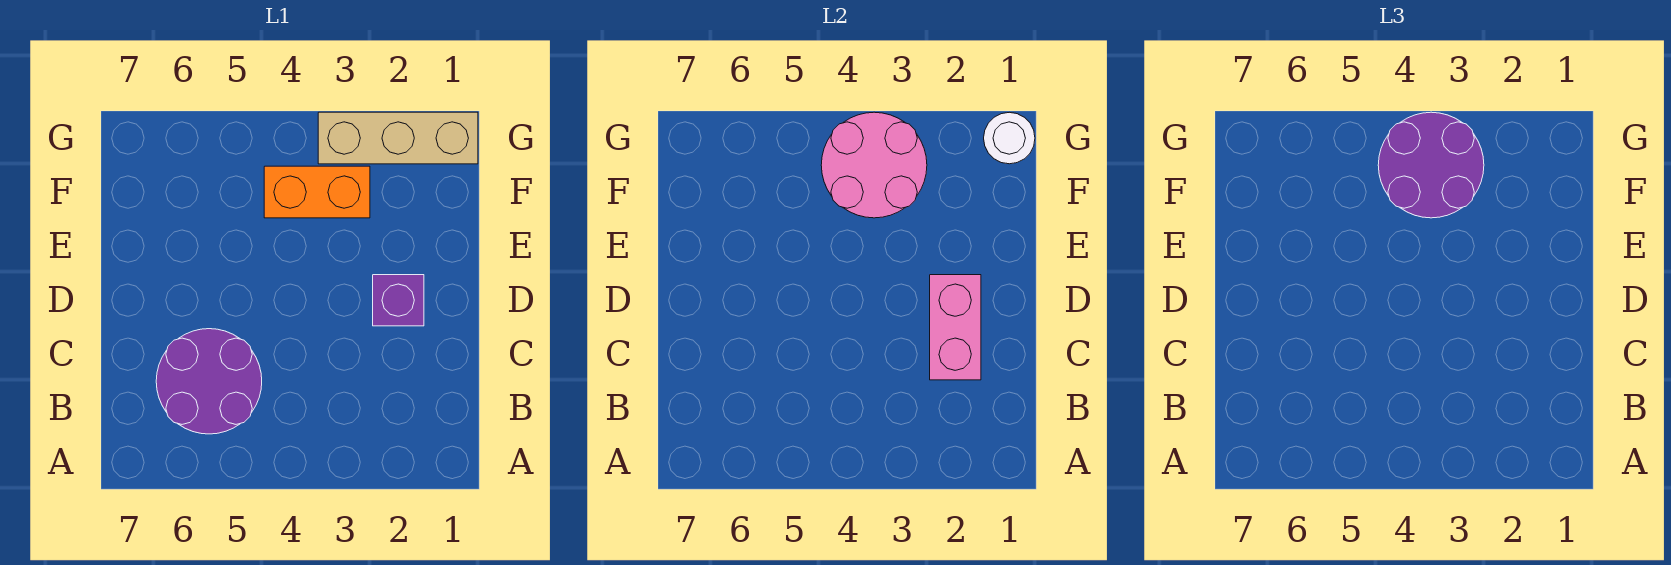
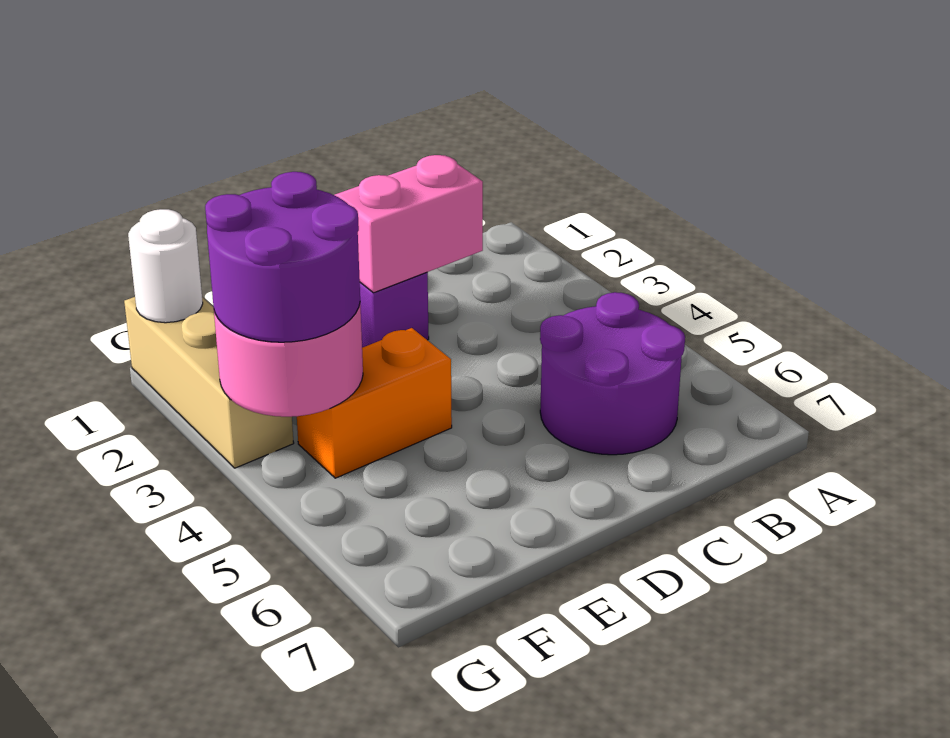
orange 1x2 brick [264,166,370,218] -> orange 1x2 brick turned to [297,328,452,478]

